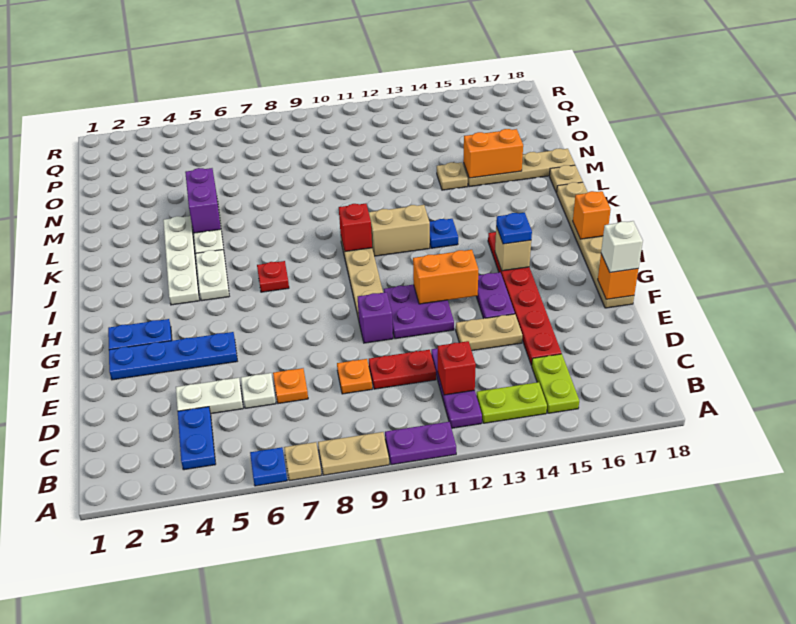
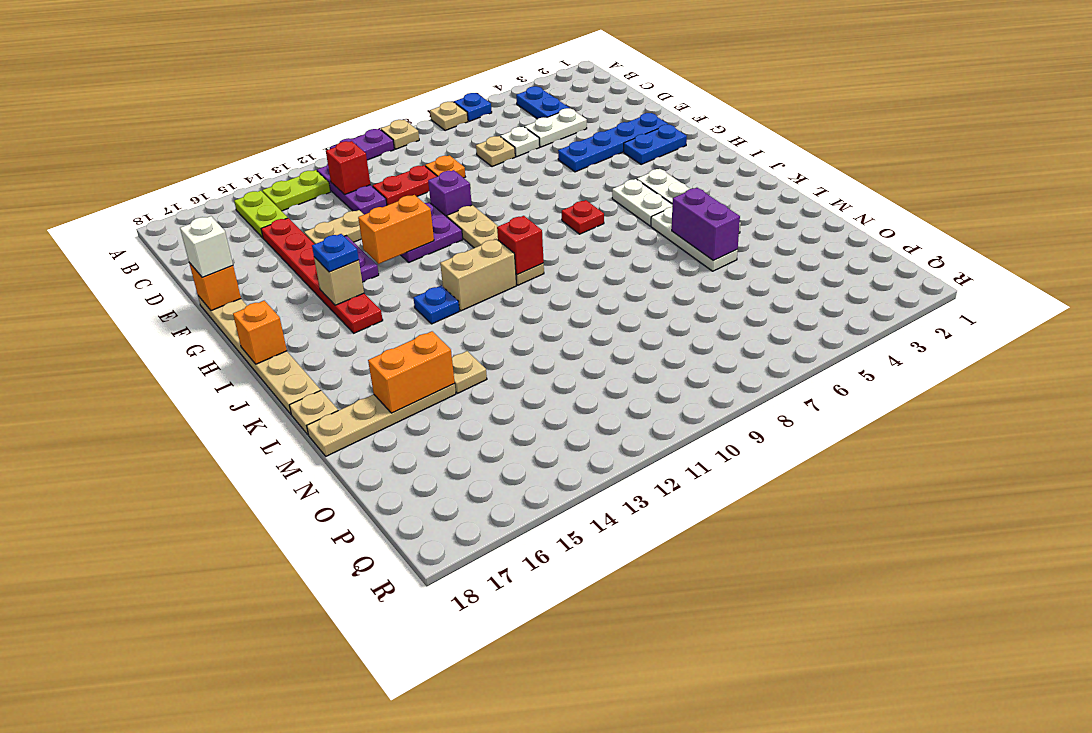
tan 1x2 plate [318,432,389,475] -> tan 1x1 plate [381,120,419,149]
orange 1x1 plate [273,368,308,404] -> tan 1x1 plate [476,136,515,167]

